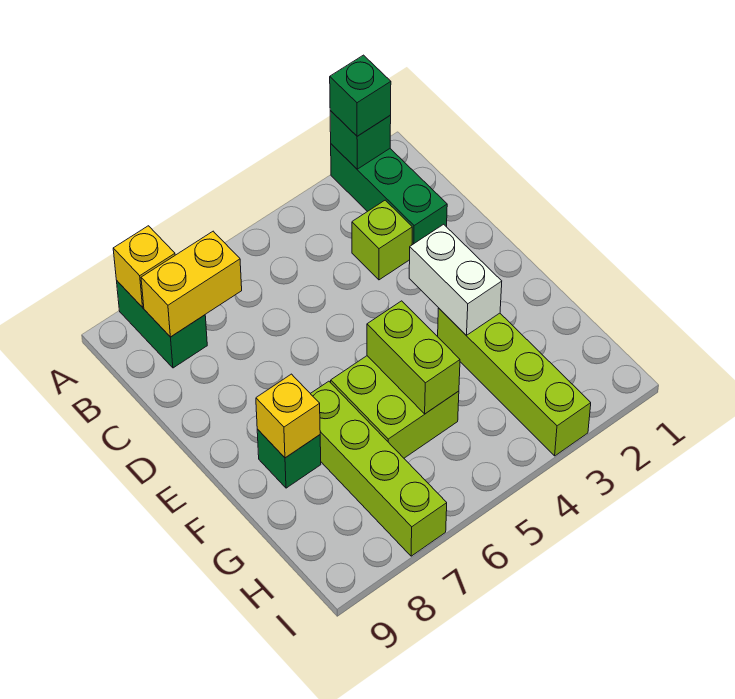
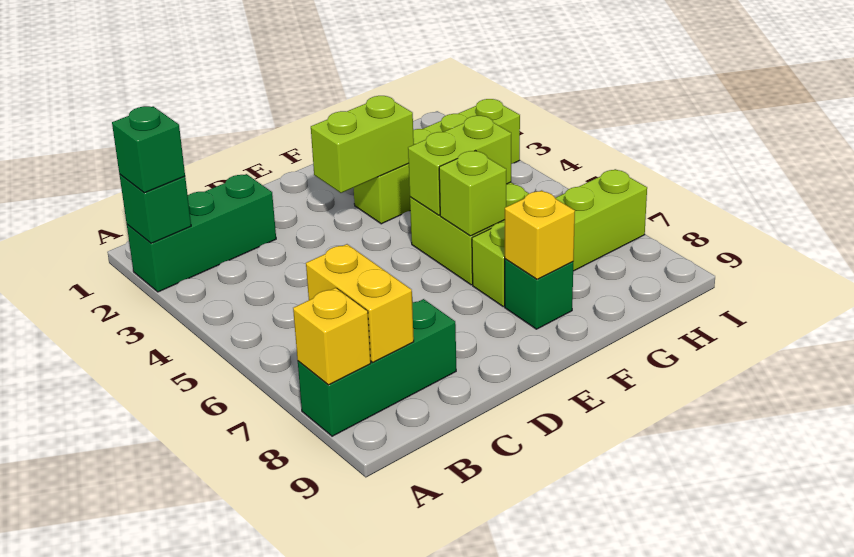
green 1x2 brick [117,281,207,368] -> green 1x3 brick [298,299,456,436]
lime 1x1 brick [352,200,412,280] -> lime 1x1 brick moved to [439,151,506,236]
white 1x2 brick [409,224,502,335] -> lime 1x2 brick [311,96,414,193]

